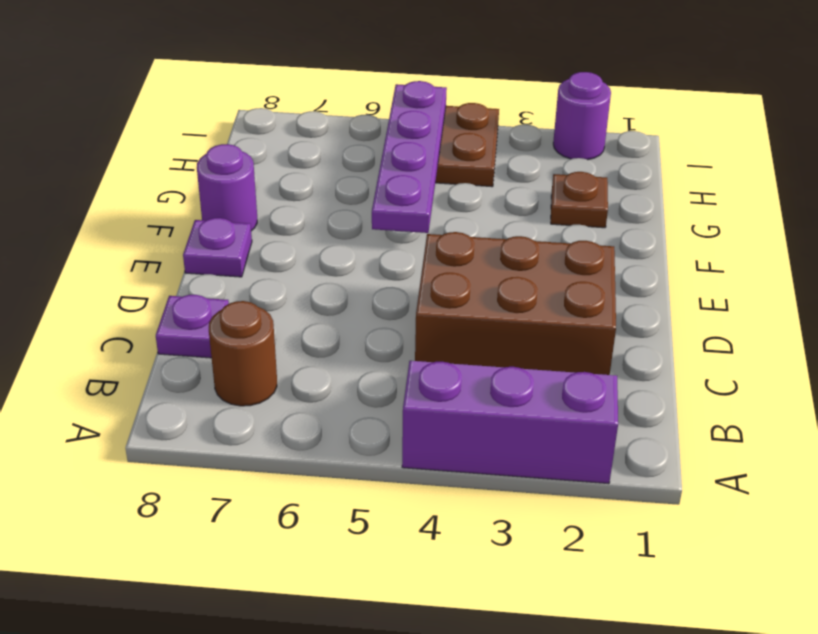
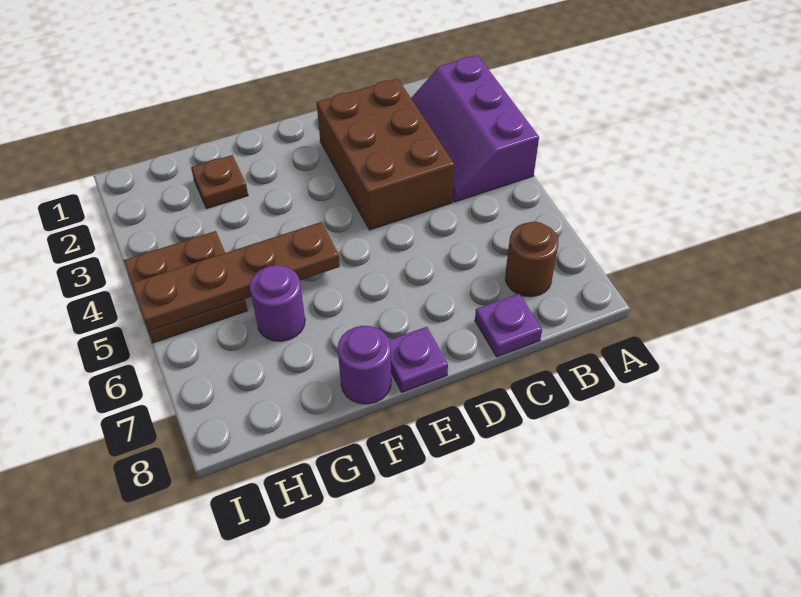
purple 1x4 plate [372,81,447,233] -> brown 1x4 plate [132,222,340,331]
purple 1x1 round brick [553,72,611,160] -> purple 1x1 round brick moved to [250,265,305,341]

